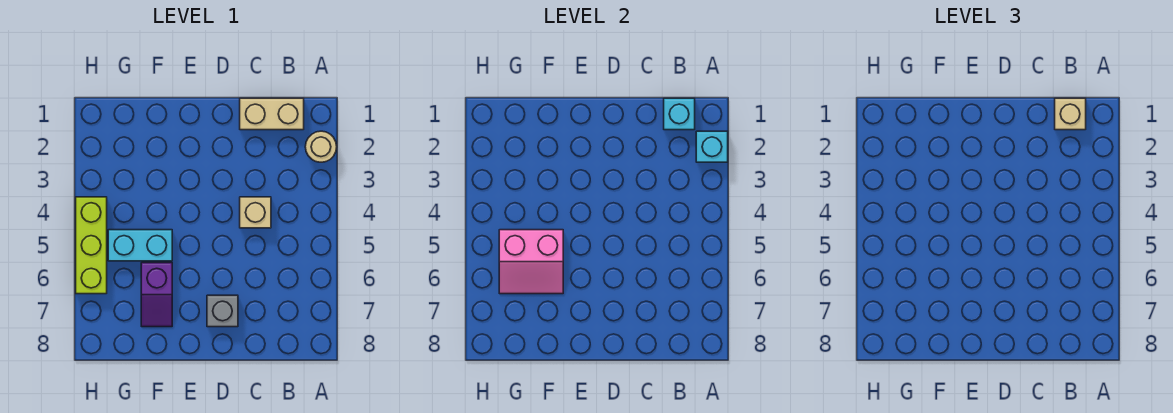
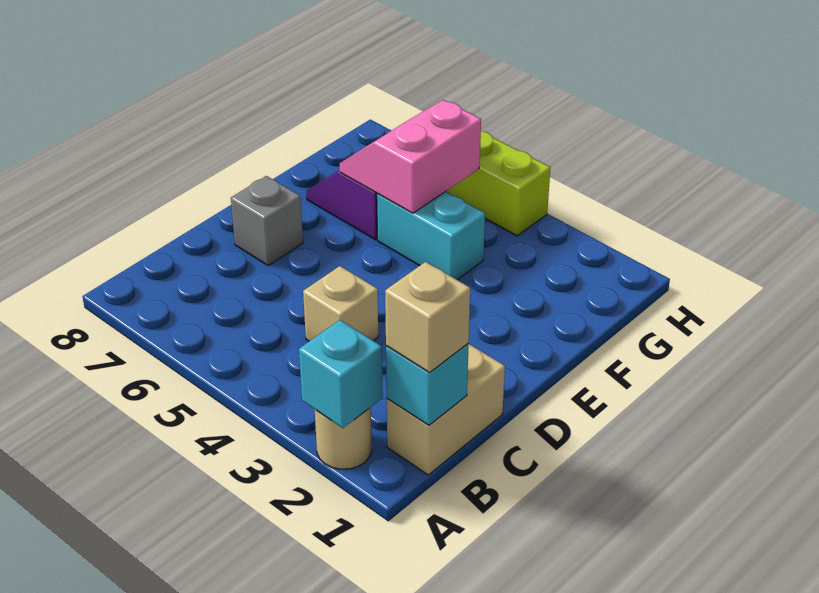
cyan 1x2 brick [108,230,172,261] -> cyan 1x2 brick turned to [377,191,485,280]

